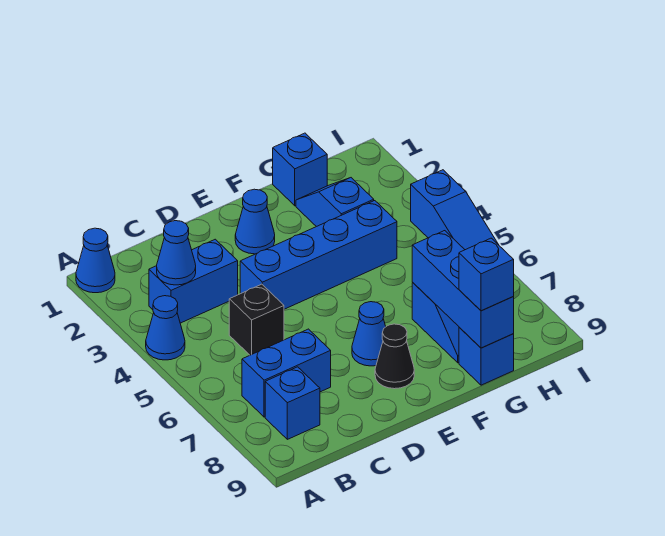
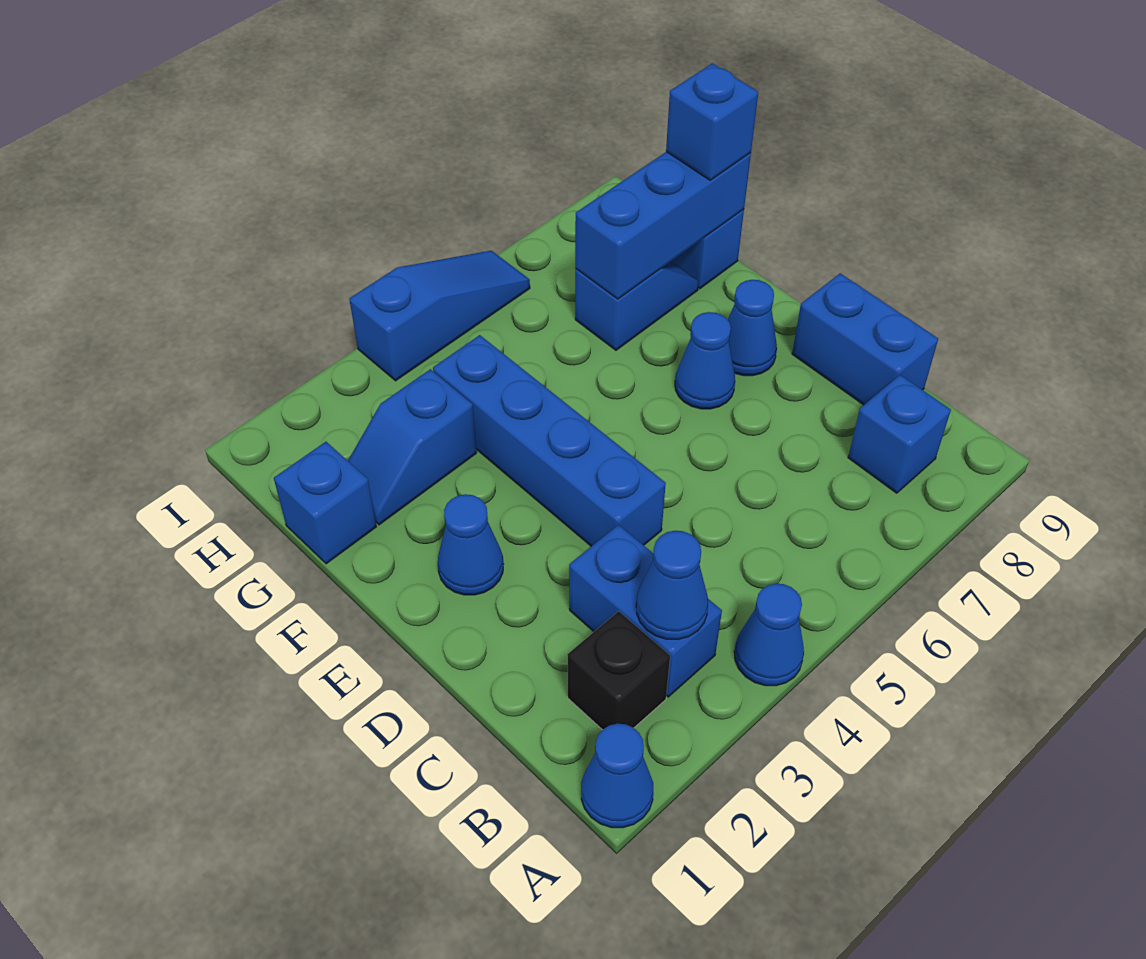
blue 1x2 brick [242,329,331,417] -> blue 1x2 brick moved to [792,273,938,405]
black 1x1 brick [229,284,284,355] -> black 1x1 brick moved to [567,611,670,730]
black 1x1 cone [375,324,414,389] -> blue 1x1 cone [728,280,777,376]

